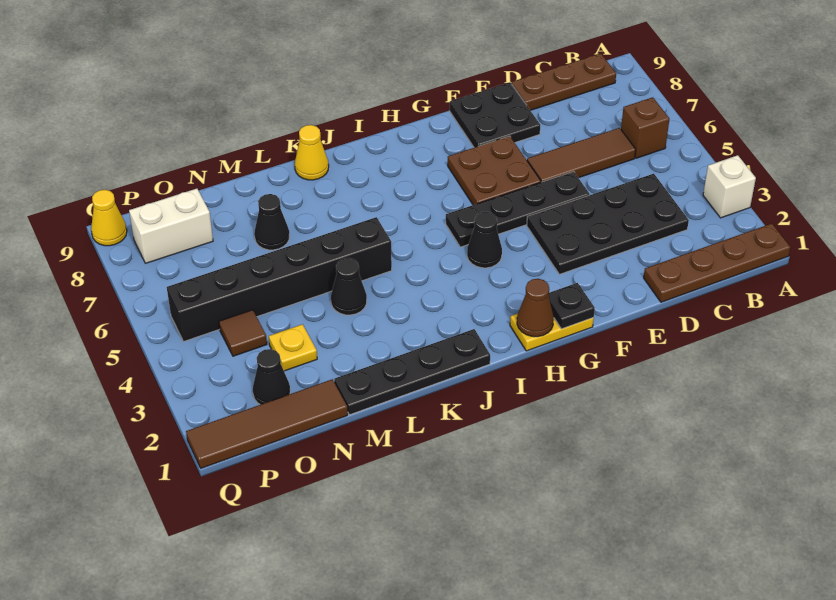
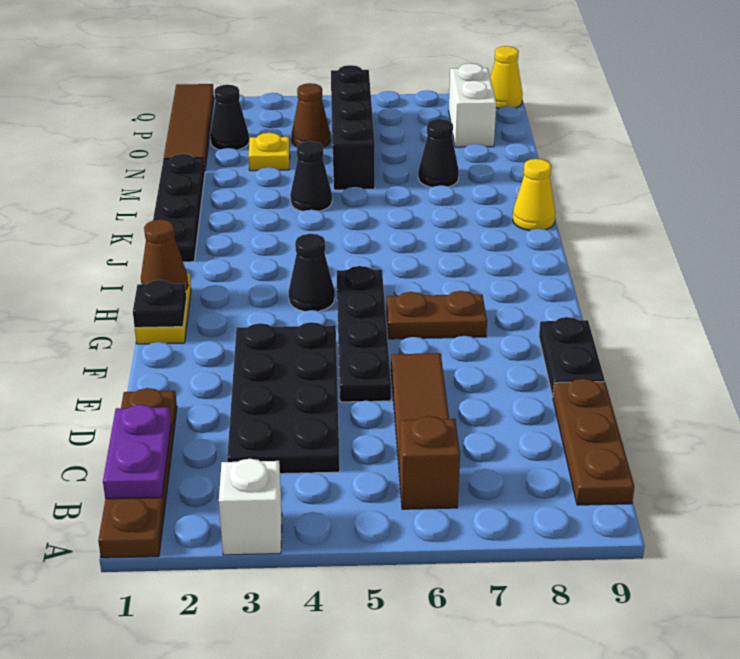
none -> purple 1x2 plate [103,405,171,499]
black 2x2 plate [450,82,540,148] -> black 1x2 plate [539,317,605,397]
brown 2x2 plate [448,136,541,205] -> brown 1x2 plate [386,291,487,339]
black 1x6 brick [167,217,392,342] -> black 1x4 brick [331,65,375,190]
brown 1x1 tile [219,310,267,356] -> brown 1x1 cone [292,83,330,147]

